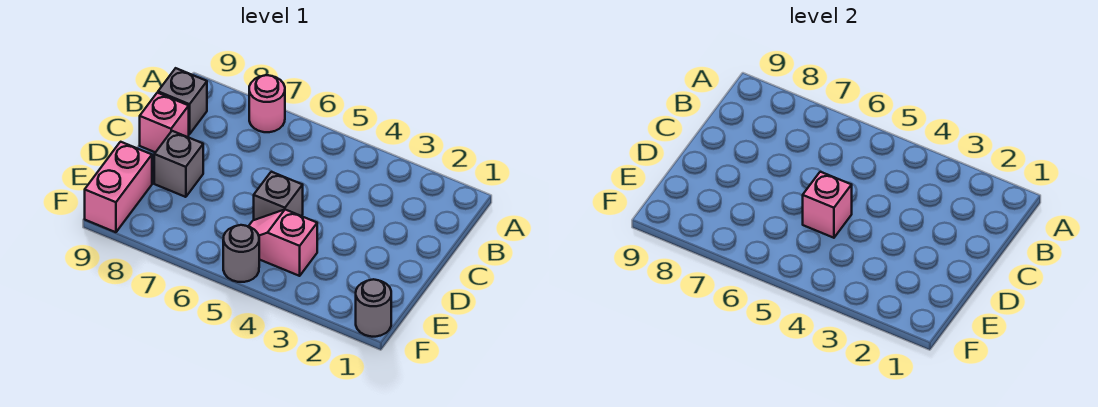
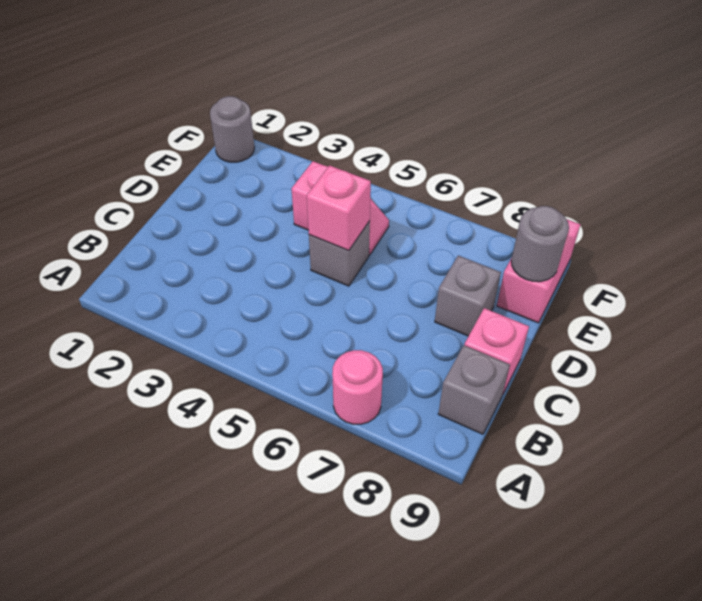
grey 1x1 round brick [223,225,259,282] -> grey 1x1 round brick moved to [511,206,569,282]

